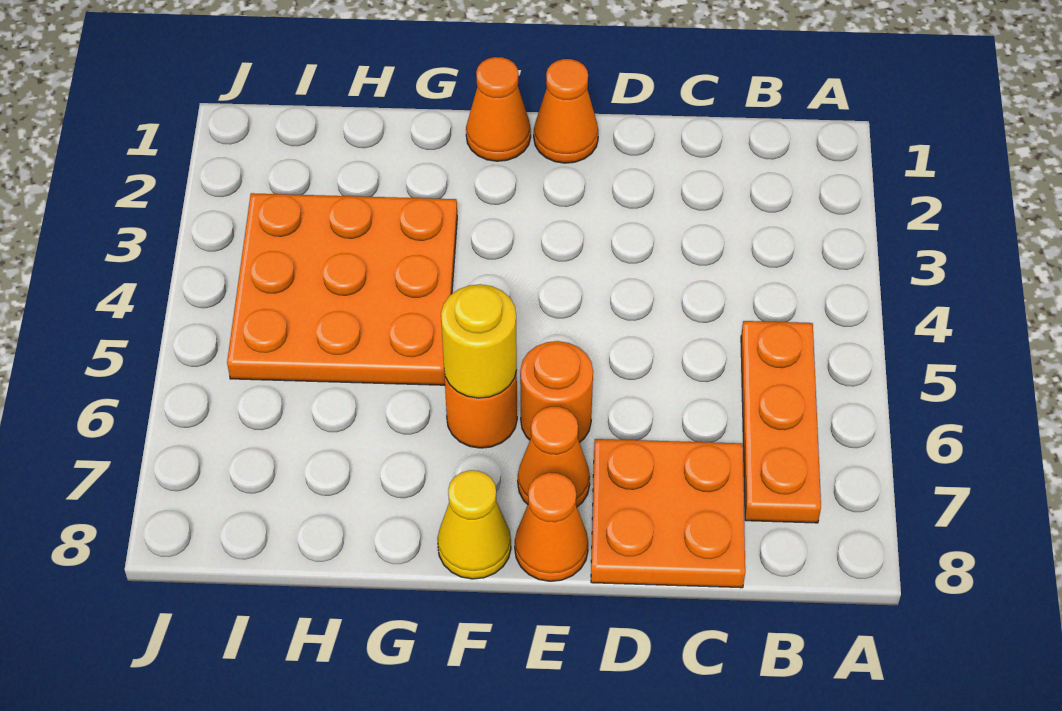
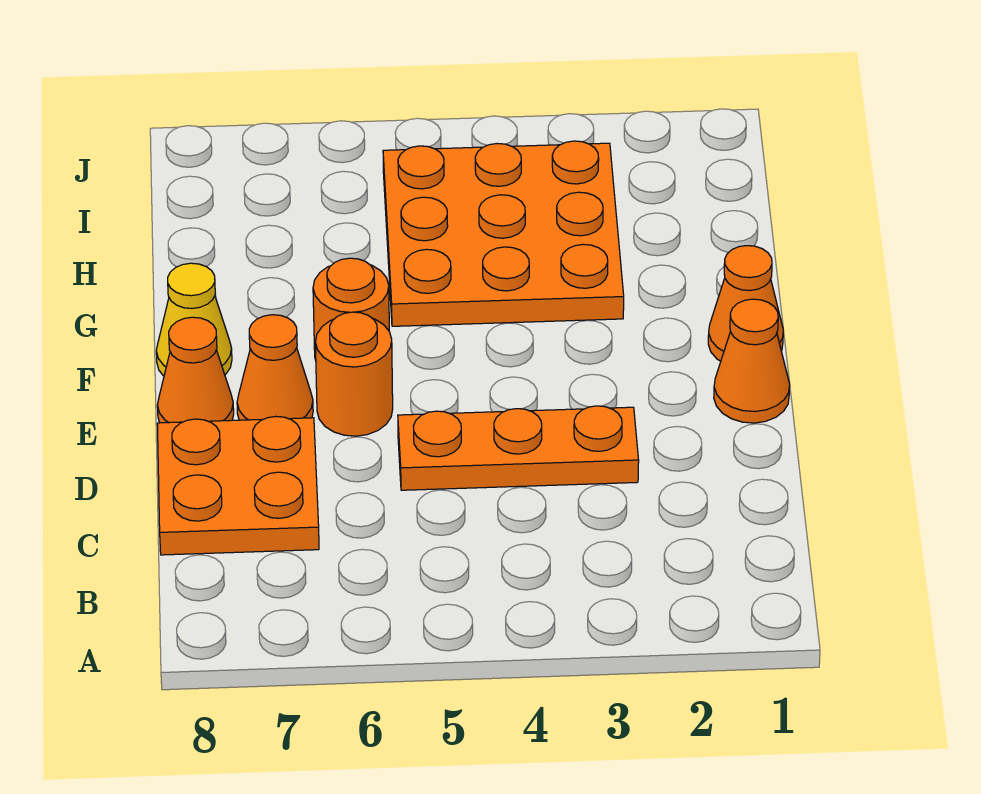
orange 1x3 plate [741,321,821,523] -> orange 1x3 plate moved to [398,406,639,490]
yellow 1x1 round brick [441,284,517,398] -> none

